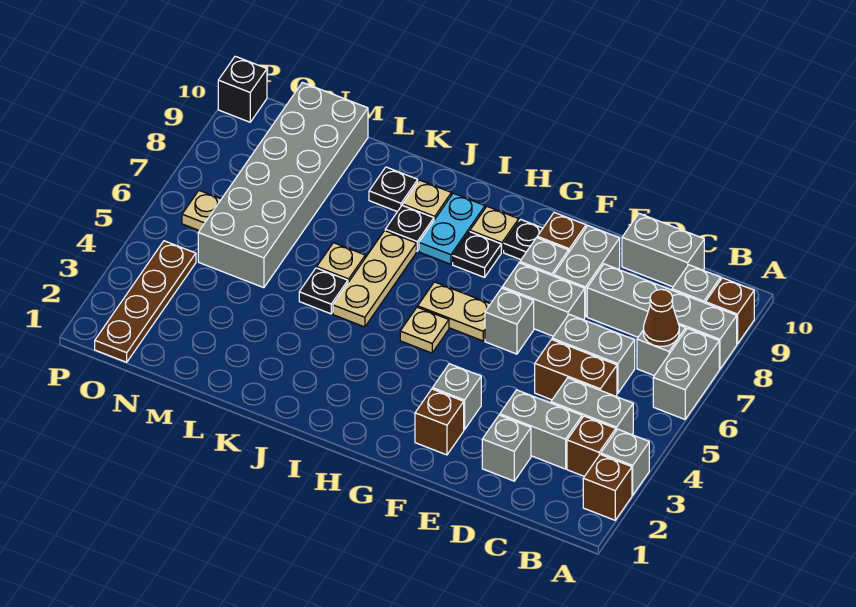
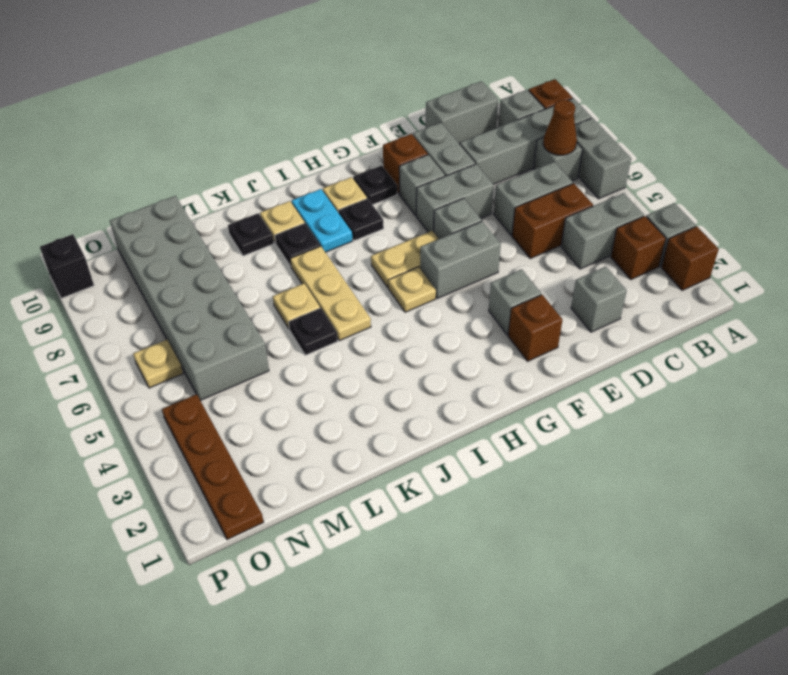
grey 1x2 brick [500,390,582,469] -> grey 1x2 brick moved to [420,221,501,298]

